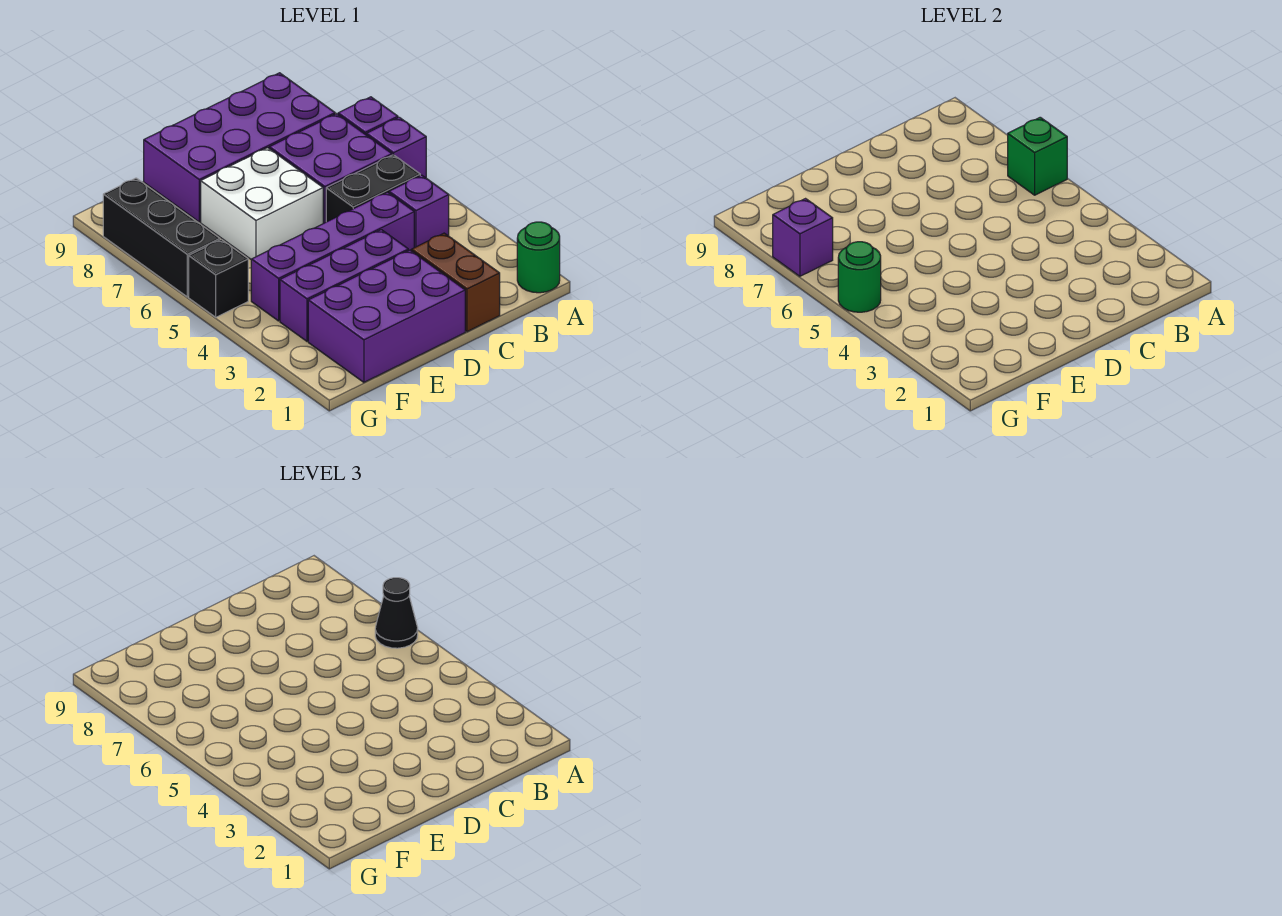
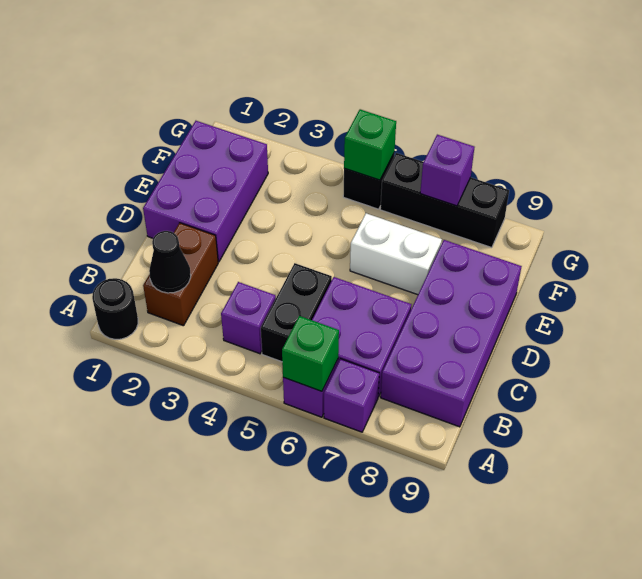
green 1x1 round brick [517,222,560,293] -> black 1x1 round brick [92,278,138,339]
black 1x1 cone [375,578,418,648] -> black 1x1 cone moved to [149,231,191,293]
brown 1x2 brick [411,233,500,332] -> brown 1x2 brick turned to [143,223,218,326]
purple 1x4 brick [251,192,414,321] -> none
purple 1x3 brick [280,230,408,341] -> none
white 2x2 brick [201,148,323,259] -> white 1x2 brick [350,213,442,295]
green 1x1 round brick [838,242,881,312] -> green 1x1 brick [344,109,396,180]

